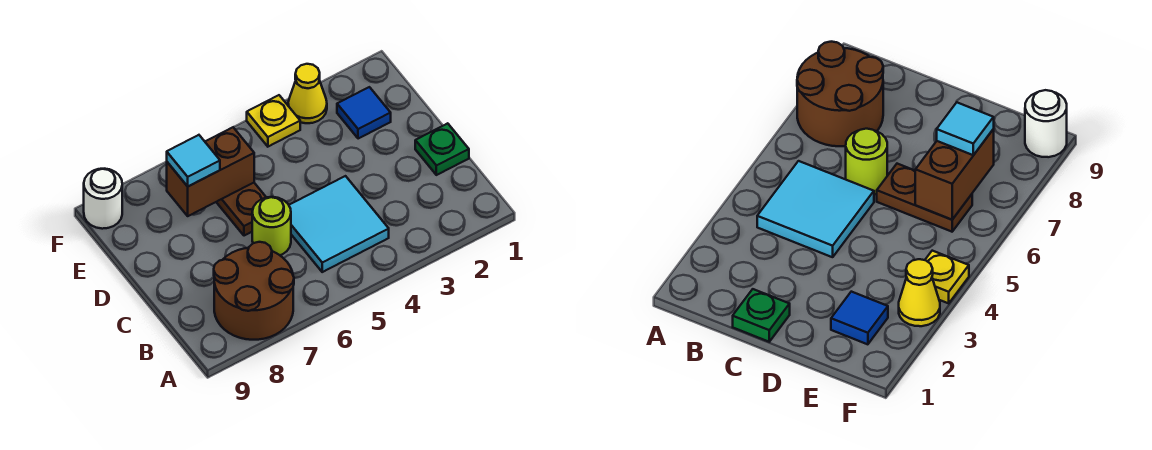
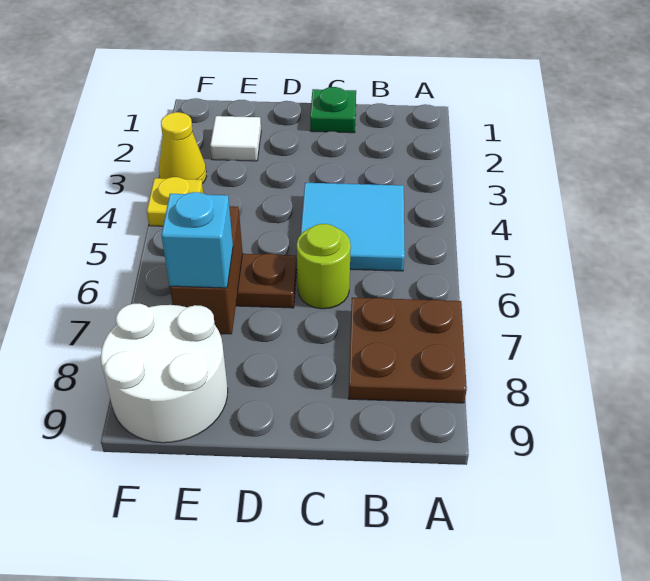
brown 2x2 round brick [214,242,294,340] -> brown 2x2 plate [348,298,467,403]
blue 1x1 tile [337,87,391,139] -> white 1x1 tile [210,116,261,161]
cyan 1x1 tile [167,135,220,186] -> cyan 1x1 brick [161,192,233,288]
white 1x1 round brick [84,169,122,229] -> white 2x2 round brick [101,304,228,443]

